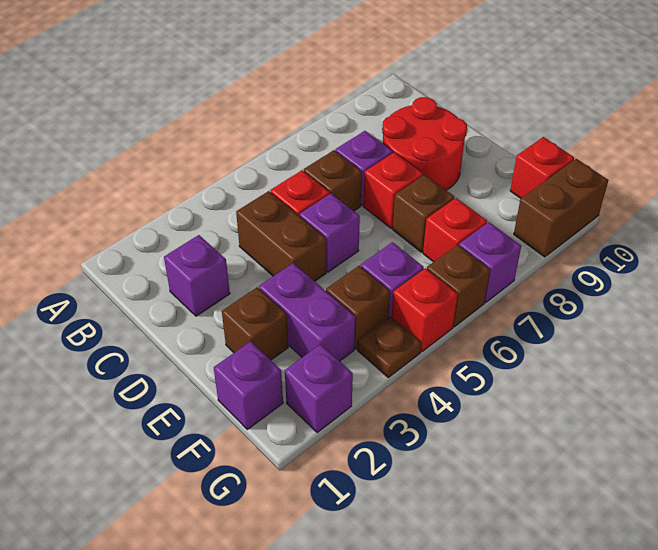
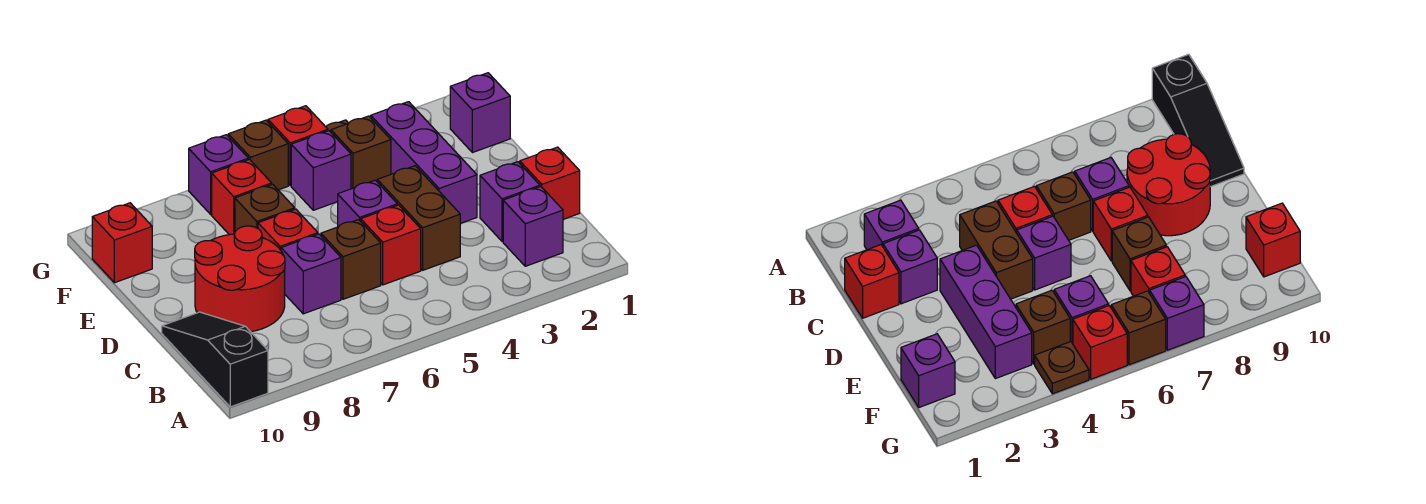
none -> black 1x3 slope [162,312,268,407]
none -> red 1x1 brick [520,147,580,219]
brown 1x1 brick [222,287,288,360] -> none
purple 1x2 brick [259,263,355,361] -> purple 1x3 brick [371,102,477,224]
purple 1x1 brick [285,344,353,432] -> purple 1x1 brick moved to [503,187,563,266]
brown 1x2 brick [514,159,608,257] -> none

